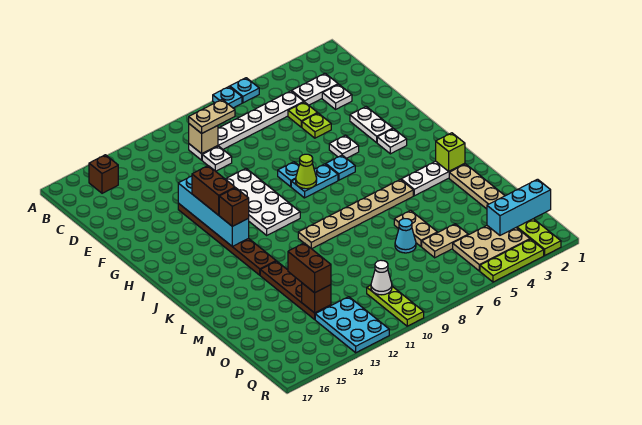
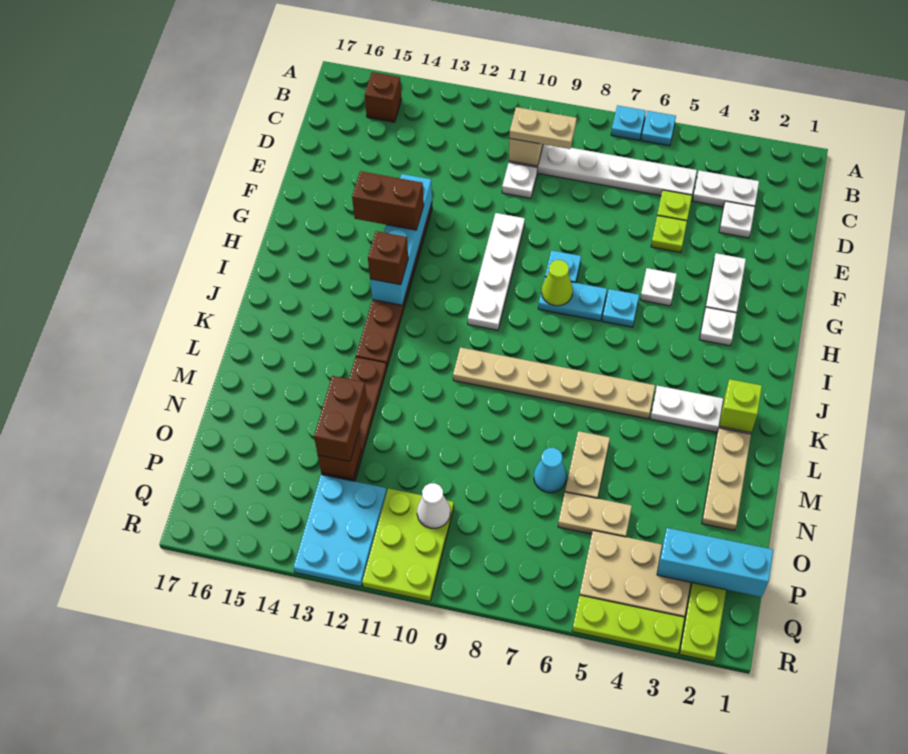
white 2x4 plate [226,168,300,235] -> white 1x4 plate [468,213,525,330]
brown 1x2 brick [192,166,235,215] -> brown 1x2 brick turned to [352,171,424,230]
lime 1x3 plate [367,285,424,326] -> lime 2x3 plate [362,488,454,601]

